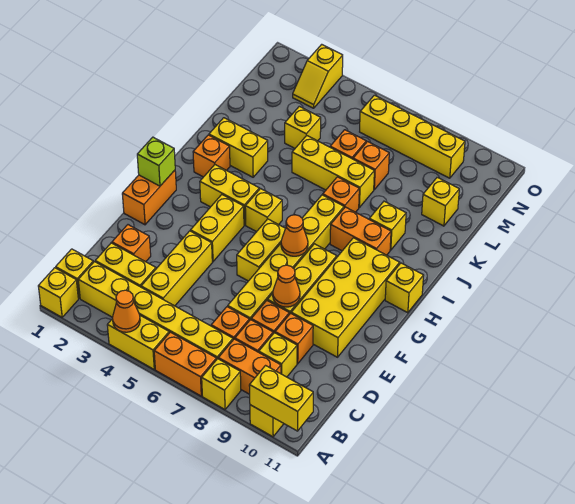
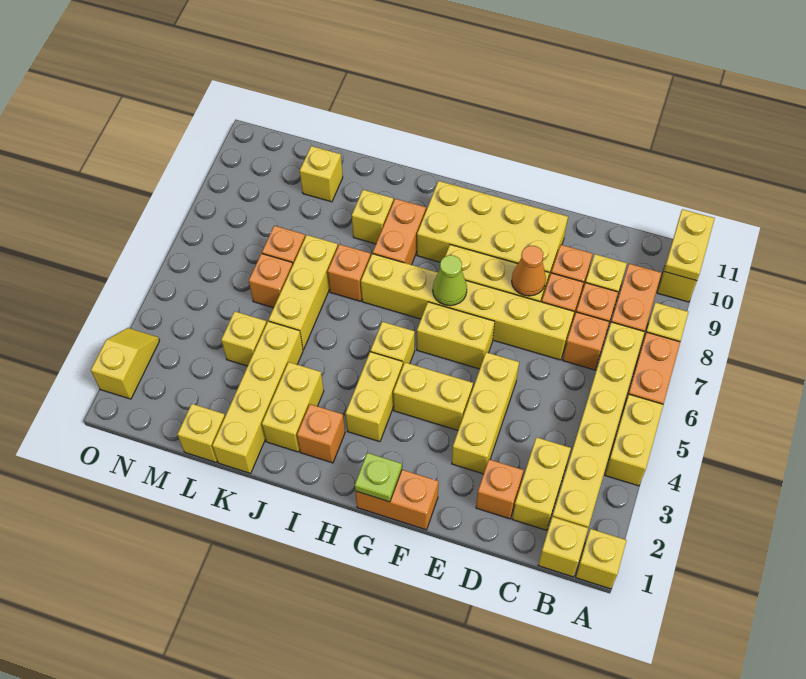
orange 1x1 cone [113,290,140,332] -> none
yellow 1x2 brick [249,366,313,431] -> yellow 1x2 plate [664,209,715,281]
yellow 1x3 brick [141,231,212,306] -> yellow 1x3 brick turned to [452,352,519,474]
lime 1x1 brick [137,137,175,186] -> lime 1x1 plate [355,453,402,502]
orange 1x1 cone [281,215,308,256] -> lime 1x1 cone [433,255,467,306]
yellow 1x1 brick [385,263,424,313] -> yellow 1x1 brick moved to [177,404,225,462]
yellow 1x2 slope [293,44,343,108] -> yellow 1x2 slope turned to [91,328,160,399]
yellow 1x4 brick [360,95,465,178] -> yellow 1x4 brick moved to [212,321,303,473]

